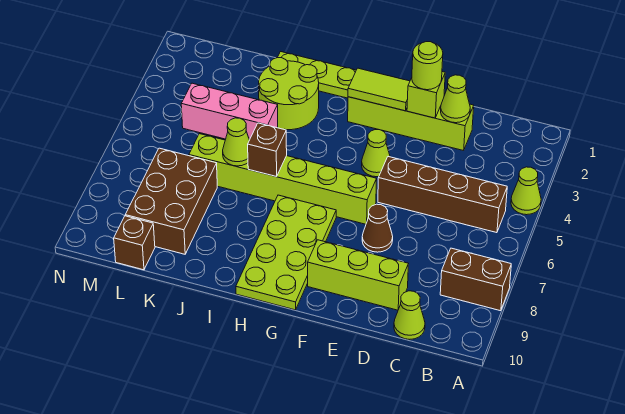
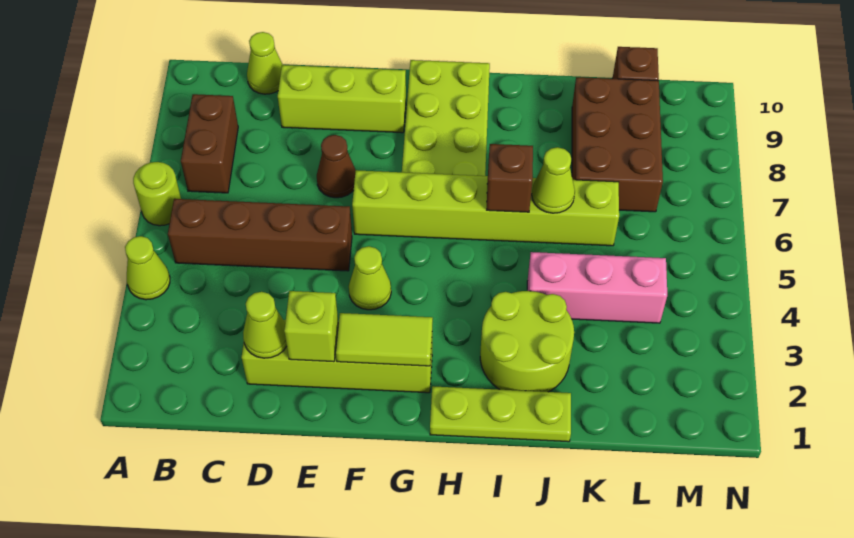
brown 1x2 brick [440,248,511,311] -> brown 1x2 brick turned to [181,94,238,193]
lime 1x1 round brick [412,42,443,90] -> lime 1x1 round brick moved to [133,162,181,226]

